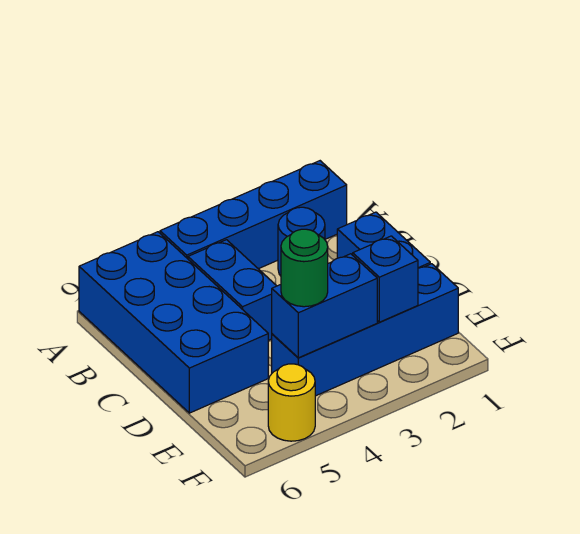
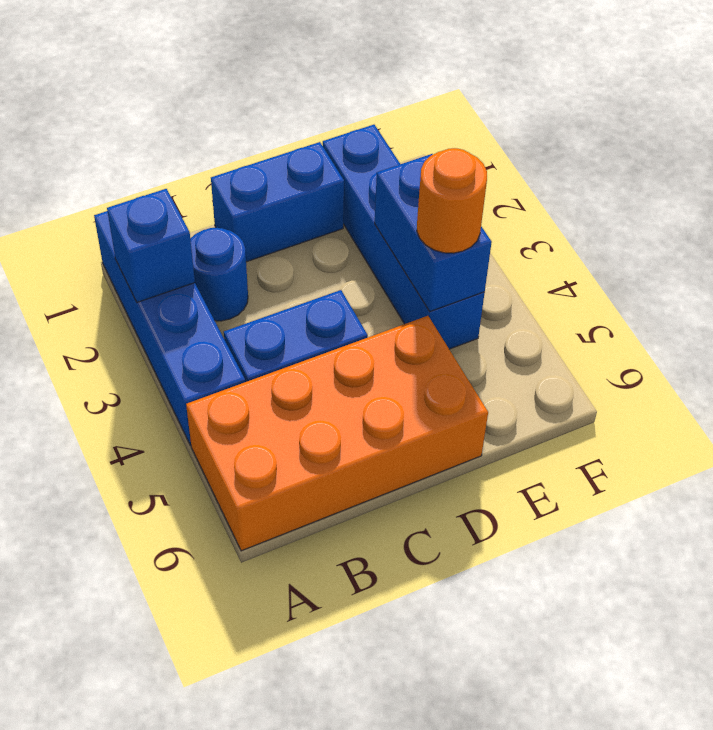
blue 2x4 brick [79,232,268,413] -> orange 2x4 brick [186,316,488,551]
blue 1x1 brick [353,236,418,322] -> blue 1x1 brick moved to [107,189,195,302]
green 1x1 round brick [281,229,328,307] -> orange 1x1 round brick [417,148,487,253]
yellow 1x1 round brick [268,364,315,441] -> none

